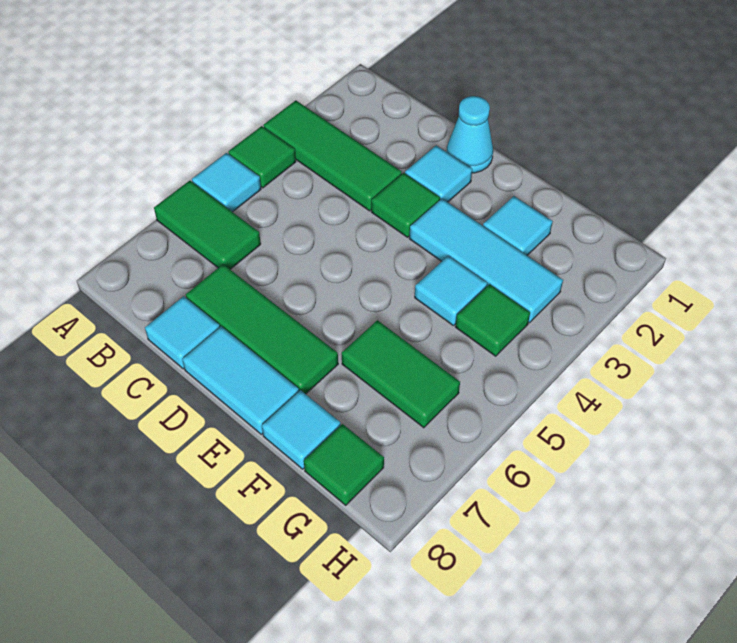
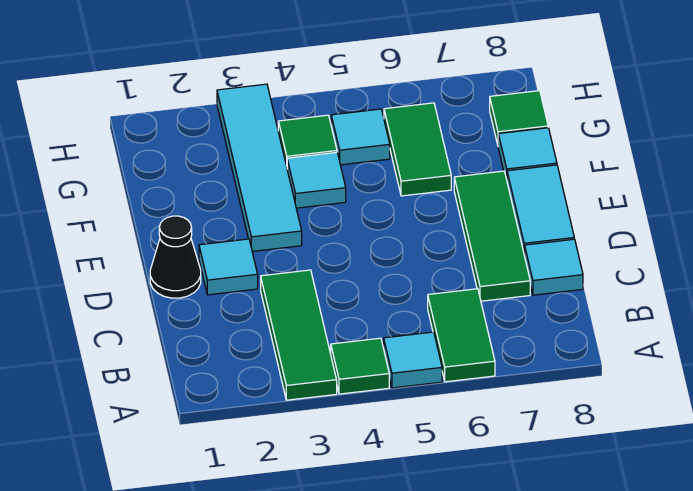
cyan 1x1 cone [446,96,493,173] -> black 1x1 cone [150,216,201,298]
green 1x1 tile [371,173,440,237] -> none
cyan 1x3 tile [409,199,563,323] -> cyan 1x4 tile [217,84,302,251]
cyan 1x1 tile [483,196,553,255] -> cyan 1x1 tile moved to [331,109,390,165]

